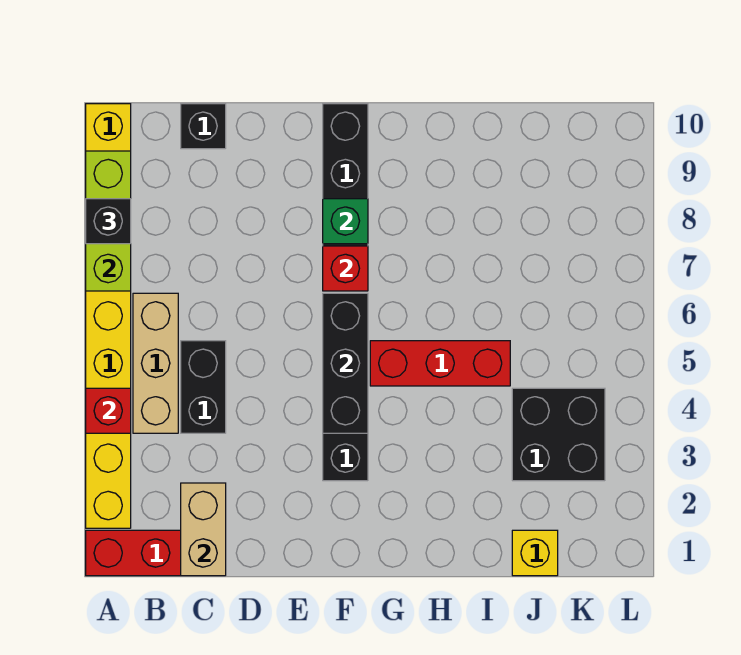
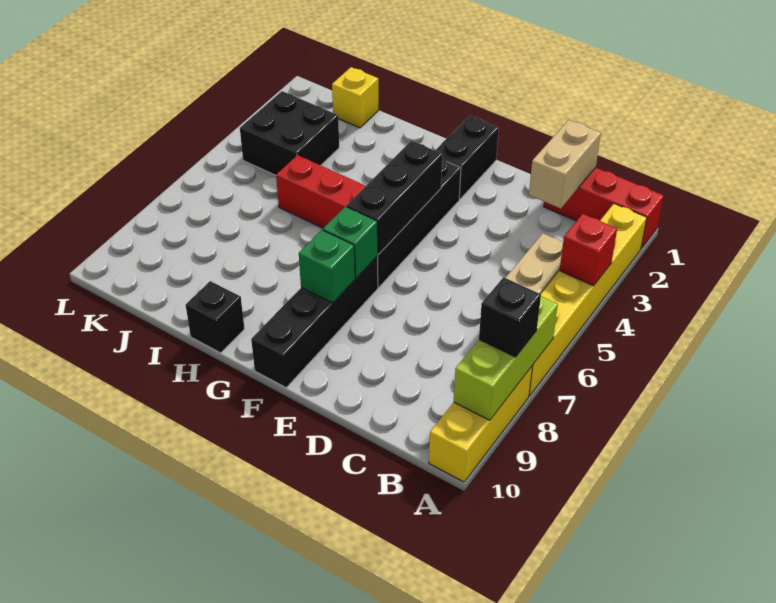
black 1x2 brick [181,341,226,433] -> black 1x2 brick moved to [435,116,499,199]
black 1x1 brick [181,104,226,149] -> black 1x1 brick moved to [186,281,245,353]
red 1x1 brick [323,246,368,291] -> green 1x1 brick [323,206,378,278]

